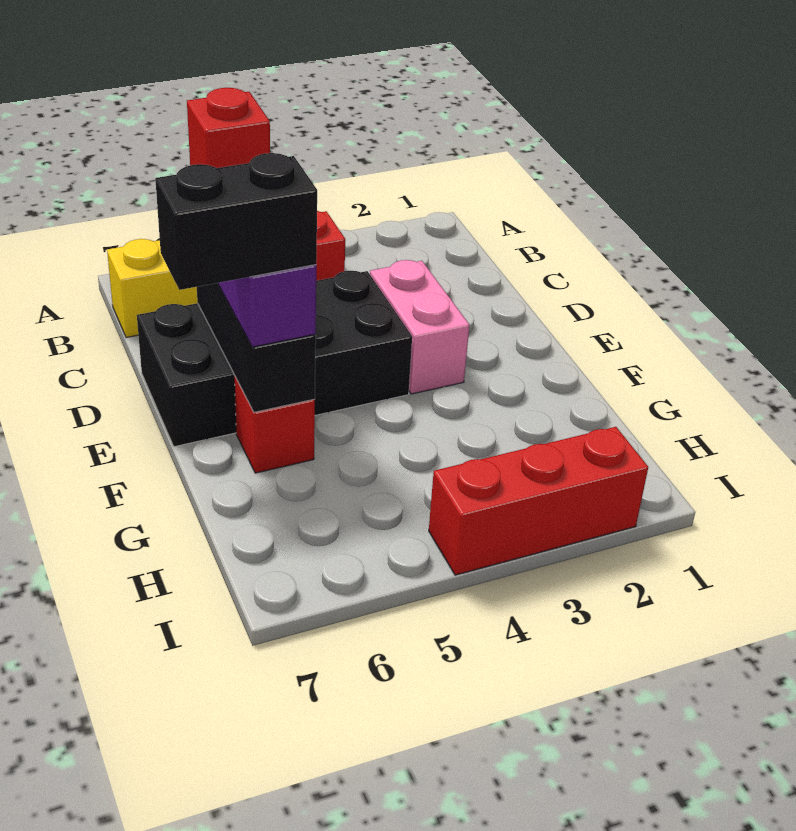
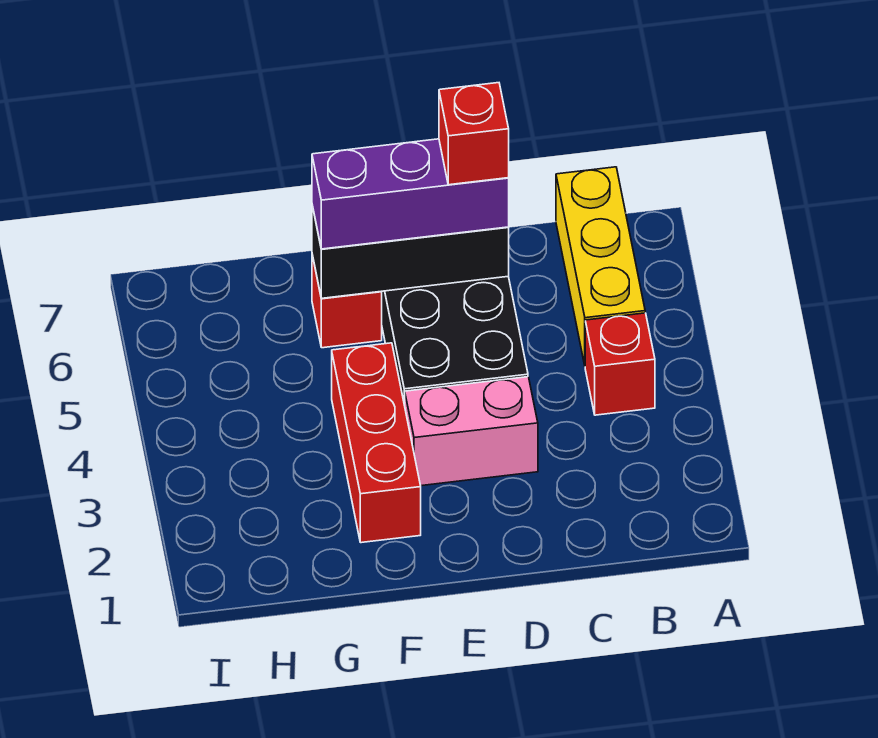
black 1x2 brick [155,153,317,290] -> none
red 1x3 brick [429,427,648,575] -> red 1x3 brick moved to [332,343,421,543]

